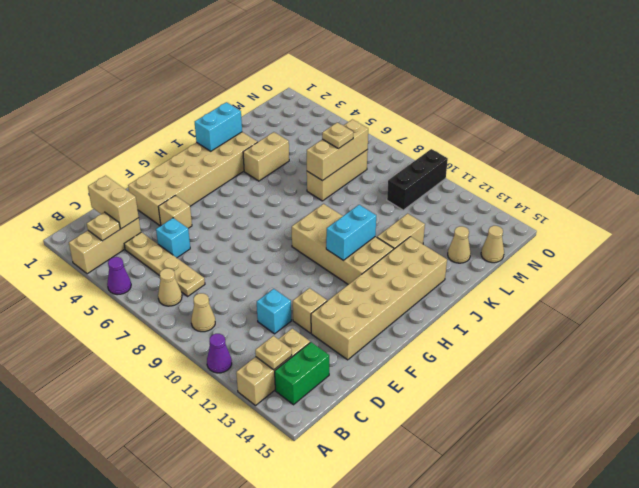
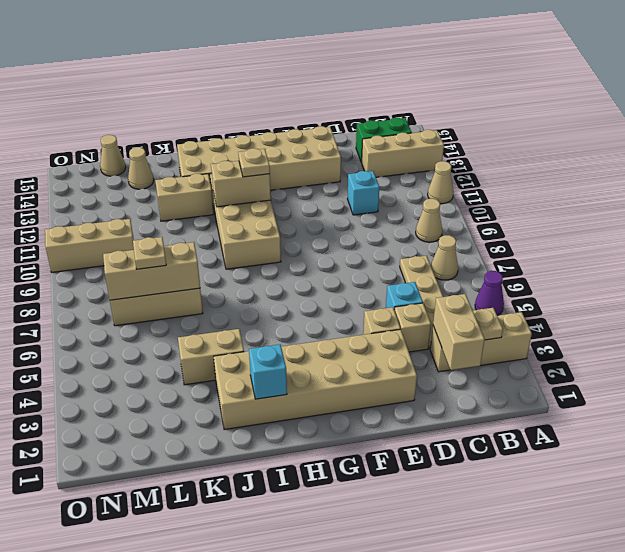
purple 1x1 cone [207,334,232,373] -> tan 1x1 cone [428,161,453,204]
tan 1x1 plate [255,336,292,370] -> tan 1x1 plate moved to [238,148,270,177]
tan 1x1 brick [293,288,327,333] -> tan 1x1 brick moved to [394,303,431,352]
cyan 1x2 brick [326,205,376,261] -> tan 1x2 brick [211,161,271,207]
cyan 1x2 brick [195,102,242,151] -> cyan 1x1 brick [249,344,287,399]
black 1x3 brick [387,149,448,210] -> tan 1x3 brick [45,219,134,272]

